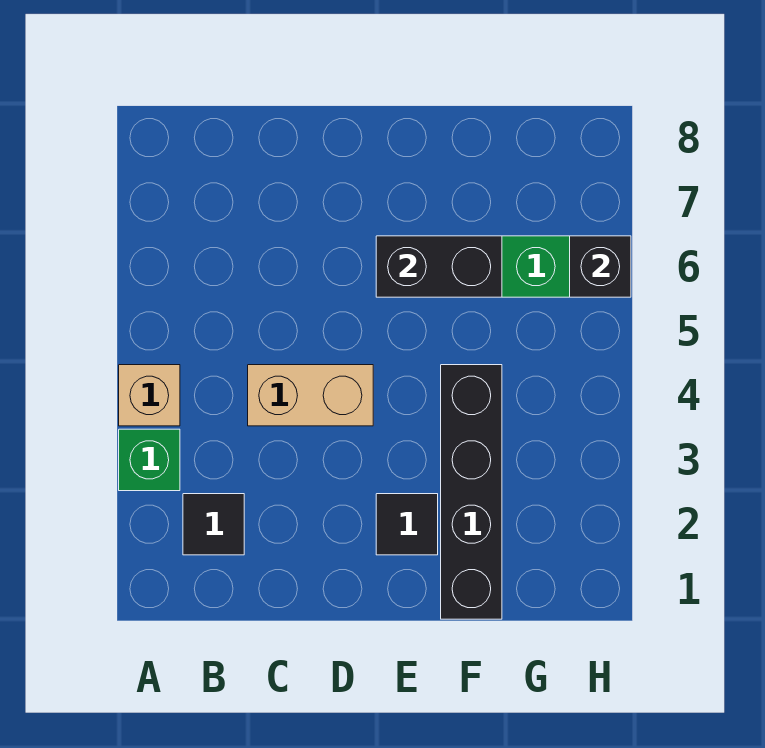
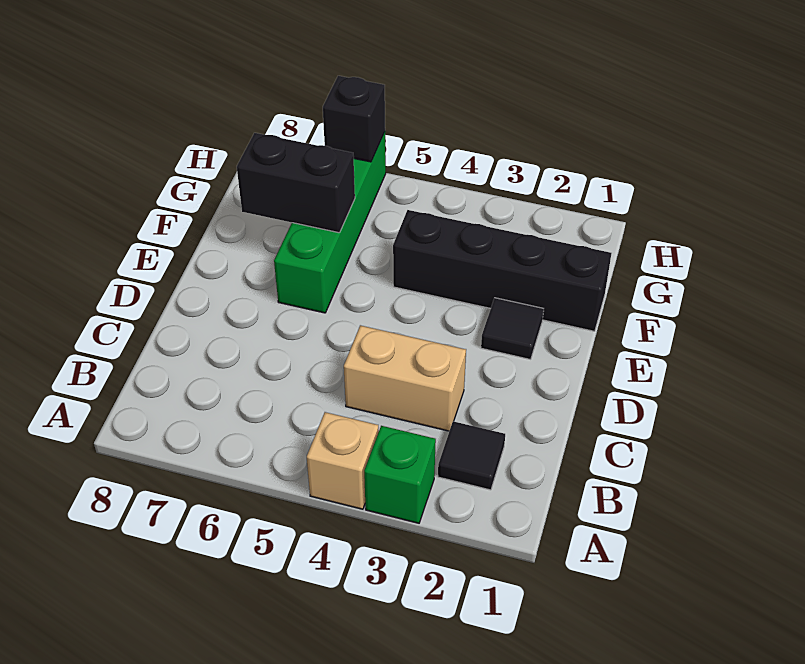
tan 1x2 brick [248,365,373,426] -> tan 1x2 brick turned to [344,325,466,431]
black 1x2 brick [376,236,502,297] -> black 1x2 brick turned to [237,133,355,233]

